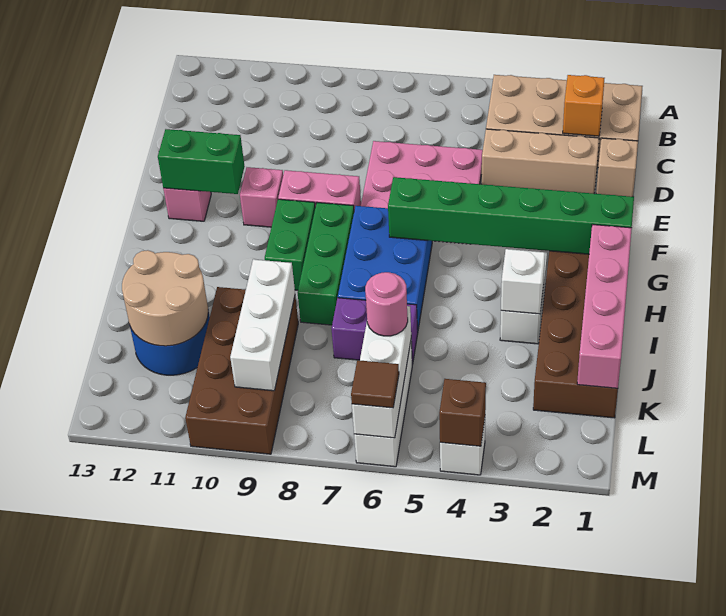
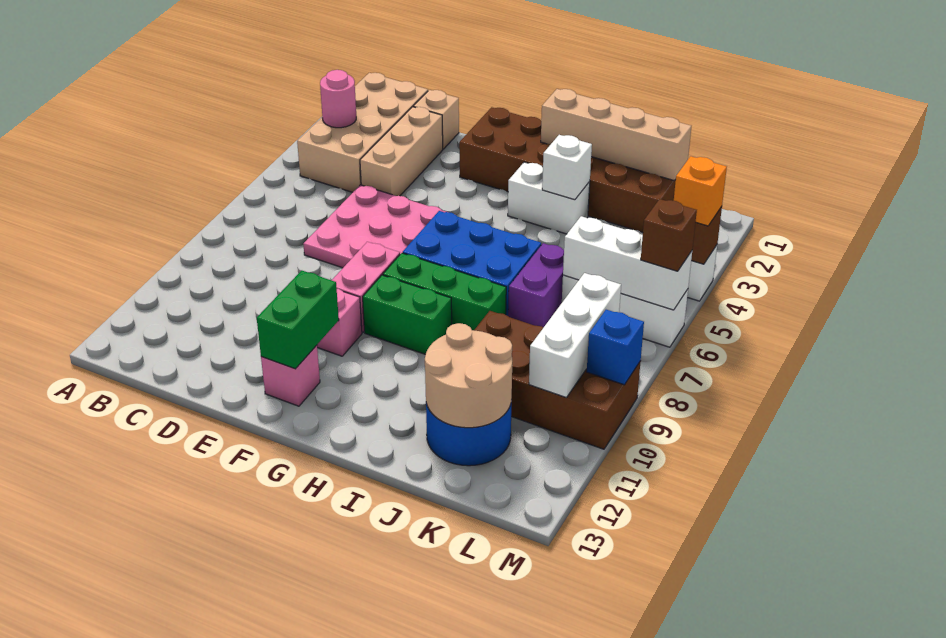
orange 1x1 brick [563,75,604,136] -> orange 1x1 brick moved to [674,156,727,226]
green 1x6 brick [388,177,634,254] -> none
pink 1x4 brick [577,224,632,388] -> tan 1x4 brick [541,89,691,181]
white 1x3 brick [230,259,295,391] -> white 1x3 brick turned to [529,273,621,398]
pink 1x1 round brick [365,272,408,336] -> pink 1x1 round brick moved to [320,70,356,128]
brown 1x1 tile [351,360,399,408] -> brown 1x1 brick [641,199,697,271]
none -> blue 1x1 brick [587,310,644,385]

